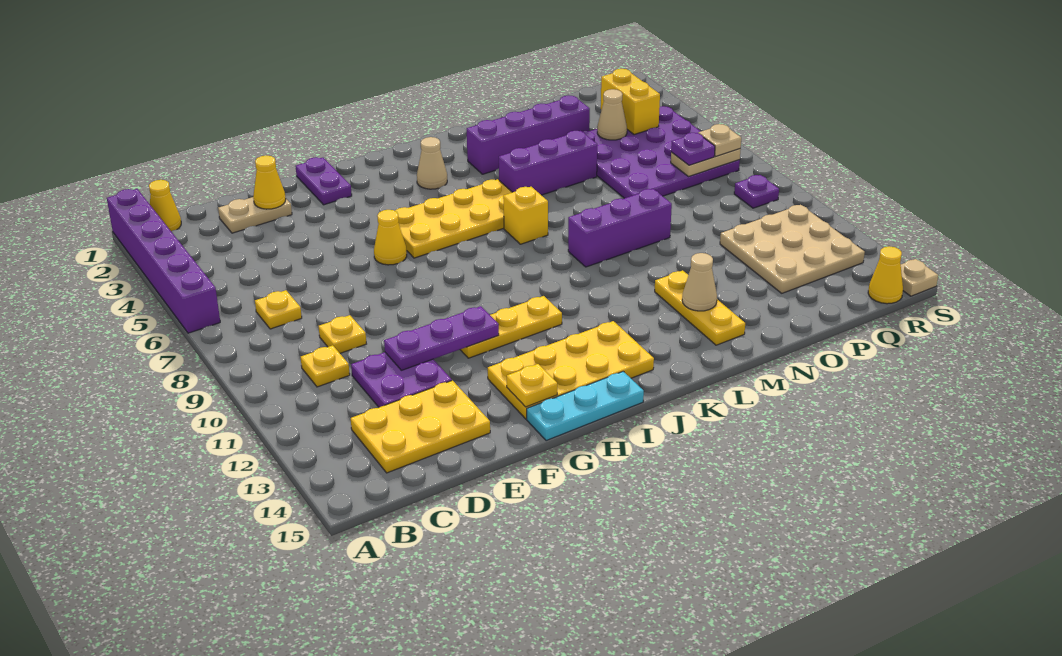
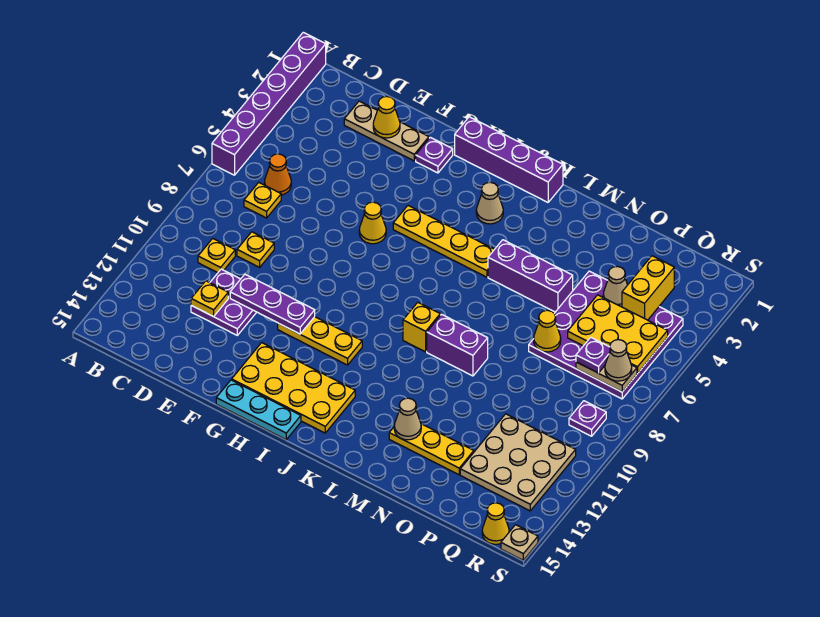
yellow 1x1 cone [149,180,181,231] -> yellow 1x1 cone moved to [534,310,561,352]
none -> orange 1x1 cone [265,154,291,195]
yellow 2x3 plate [351,380,490,473] -> yellow 2x3 plate moved to [568,295,668,373]
tan 1x2 plate [218,197,292,233] -> tan 1x3 plate [344,101,429,161]
purple 1x2 plate [296,157,352,205] -> purple 1x1 plate [416,137,453,173]
yellow 1x1 plate [507,364,557,407] -> yellow 1x1 plate moved to [191,281,228,317]
yellow 2x4 plate [395,179,512,258] -> yellow 1x4 plate [393,206,495,277]
yellow 1x1 brick [503,187,548,244] -> yellow 1x1 brick moved to [403,302,440,352]
purple 1x4 brick [467,95,590,174] -> purple 1x4 brick moved to [455,117,563,202]
purple 1x3 brick [568,189,672,267] -> purple 1x2 brick [427,314,488,376]
yellow 1x3 plate [655,270,745,345] -> yellow 1x3 plate turned to [389,424,474,475]
tan 1x1 plate [698,124,741,156] -> tan 1x1 cone [605,340,632,381]

